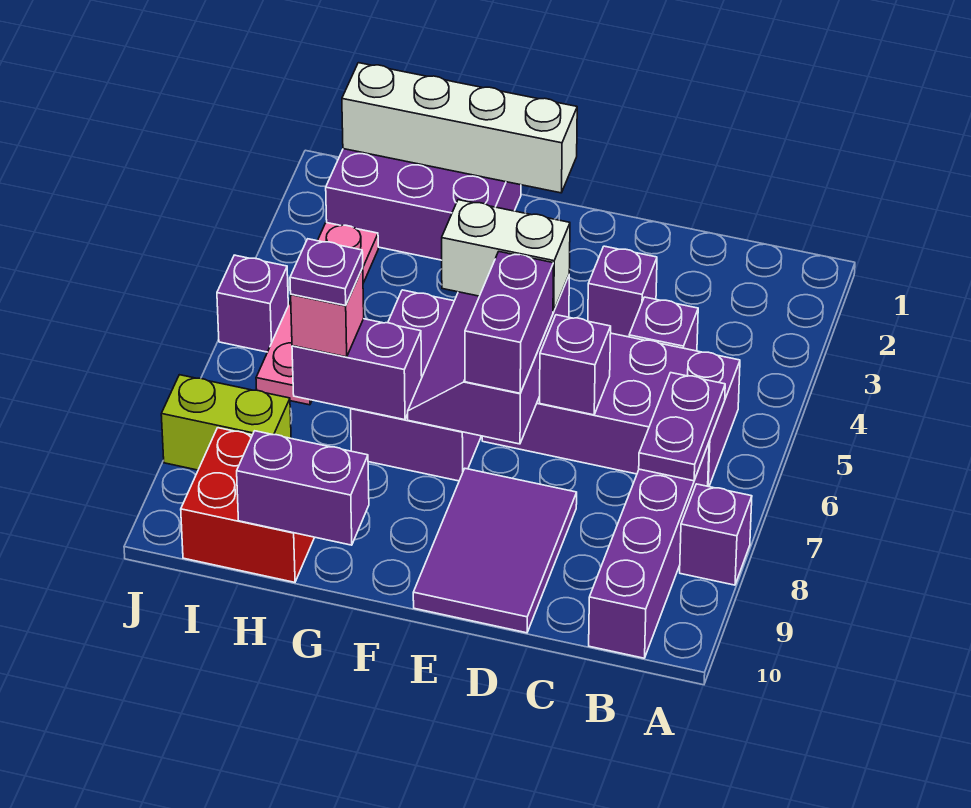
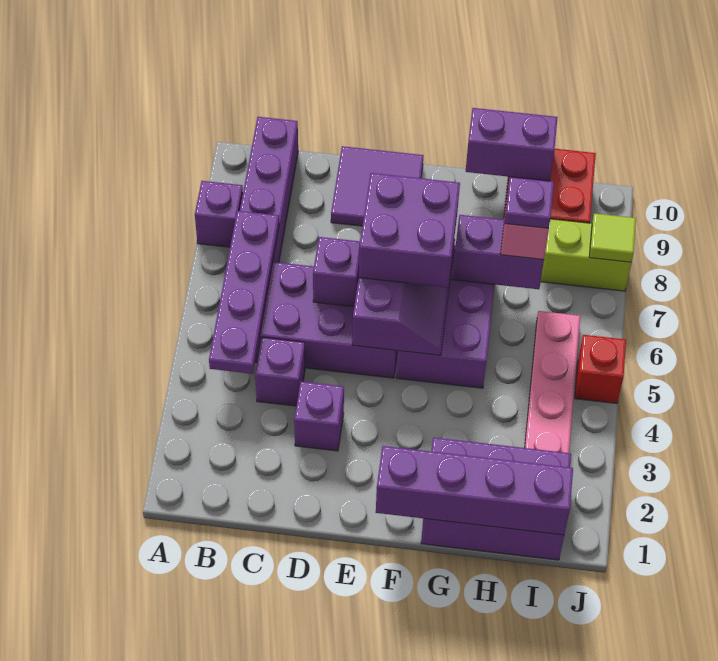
purple 1x2 plate [639,373,725,481] -> purple 1x4 plate [209,211,279,374]
purple 2x3 tile [413,469,577,633] -> purple 2x2 tile [331,146,423,226]
white 1x2 brick [442,200,570,312] -> none
purple 1x2 brick [465,252,554,393] -> purple 2x2 brick [359,173,460,287]
white 1x4 brick [342,63,577,193] -> purple 1x4 brick [376,446,573,535]
purple 1x1 brick [217,255,288,352] -> red 1x1 brick [575,335,626,403]
none -> lime 1x1 tile [589,213,636,262]

